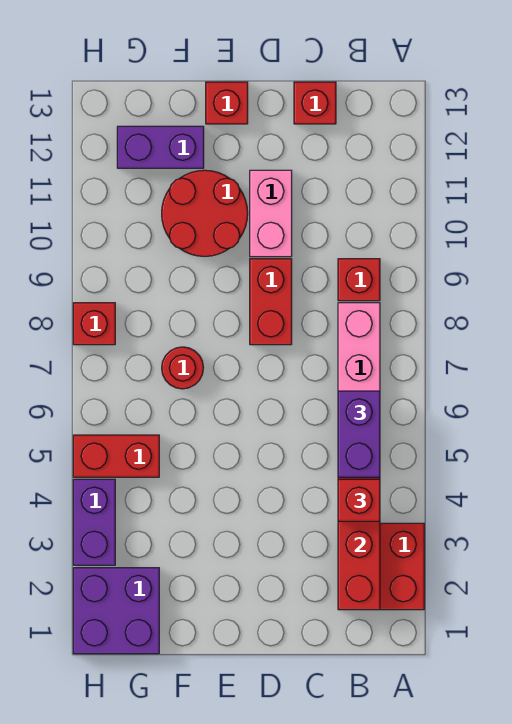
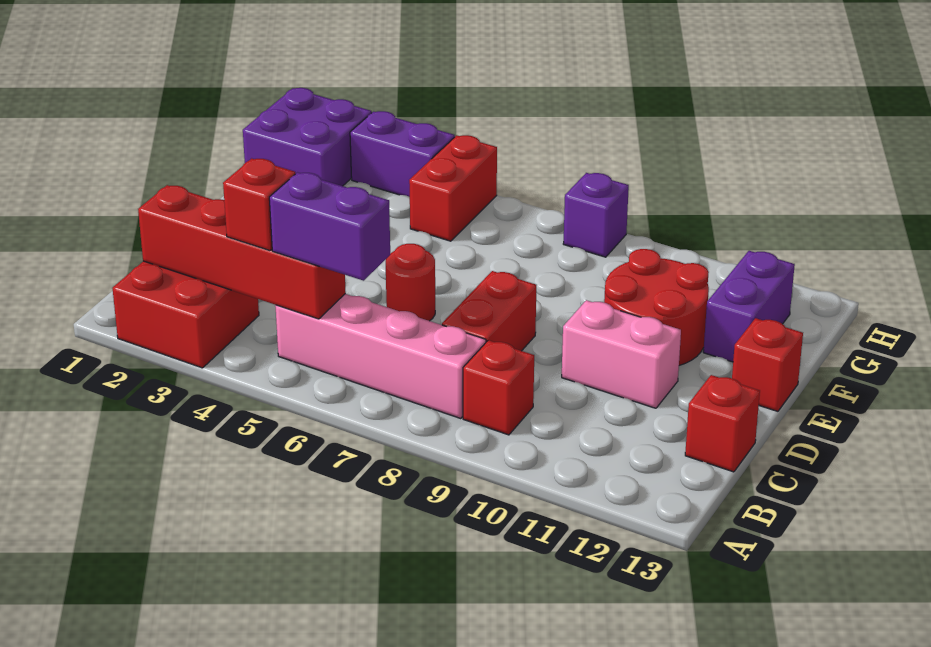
red 1x2 brick [250,259,292,345] -> red 1x2 brick turned to [442,271,536,351]
red 1x1 round brick [162,347,203,389] -> red 1x1 round brick moved to [386,244,435,321]
red 1x1 brick [73,303,115,345] -> purple 1x1 brick [563,173,629,257]

